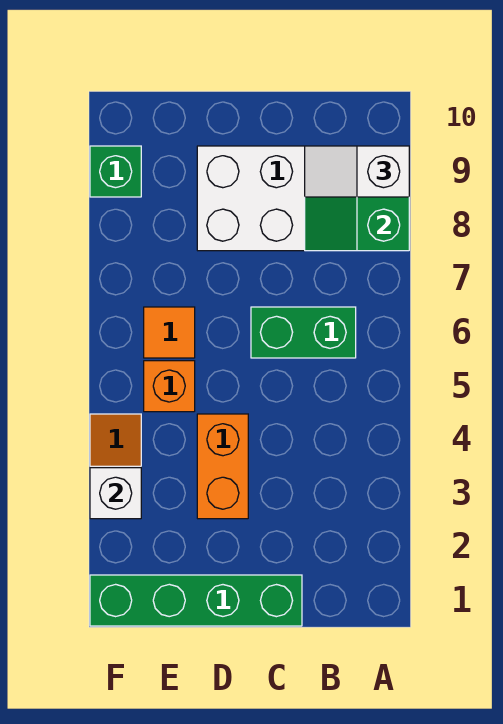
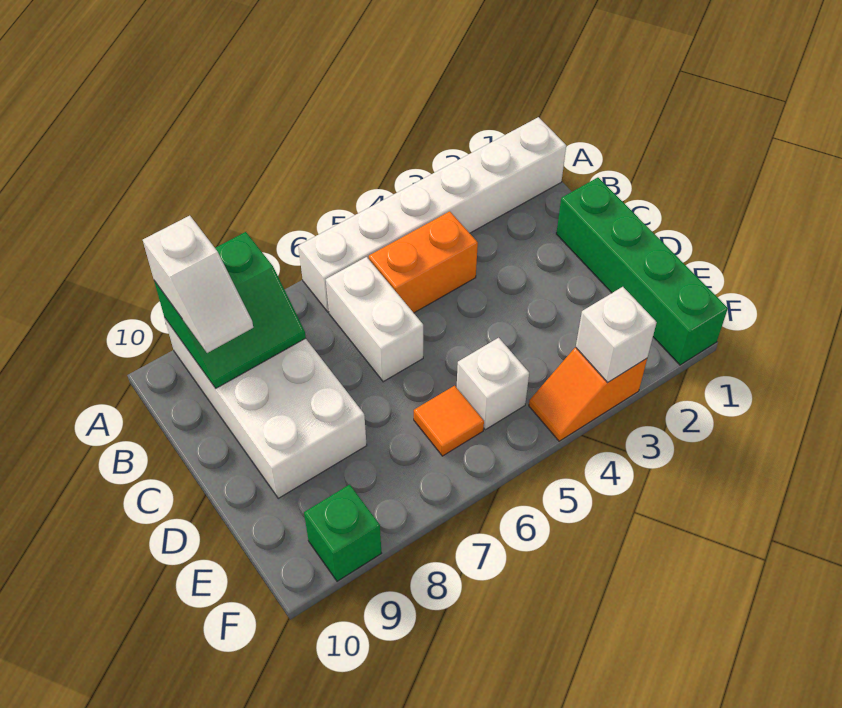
none -> white 1x6 brick [298,117,566,312]
green 1x2 brick [251,307,356,358] -> white 1x2 brick [326,257,423,382]
orange 1x2 brick [197,414,248,519] -> orange 1x2 brick moved to [369,211,478,313]
orange 1x1 brick [144,361,195,412] -> white 1x1 brick [457,338,529,430]

